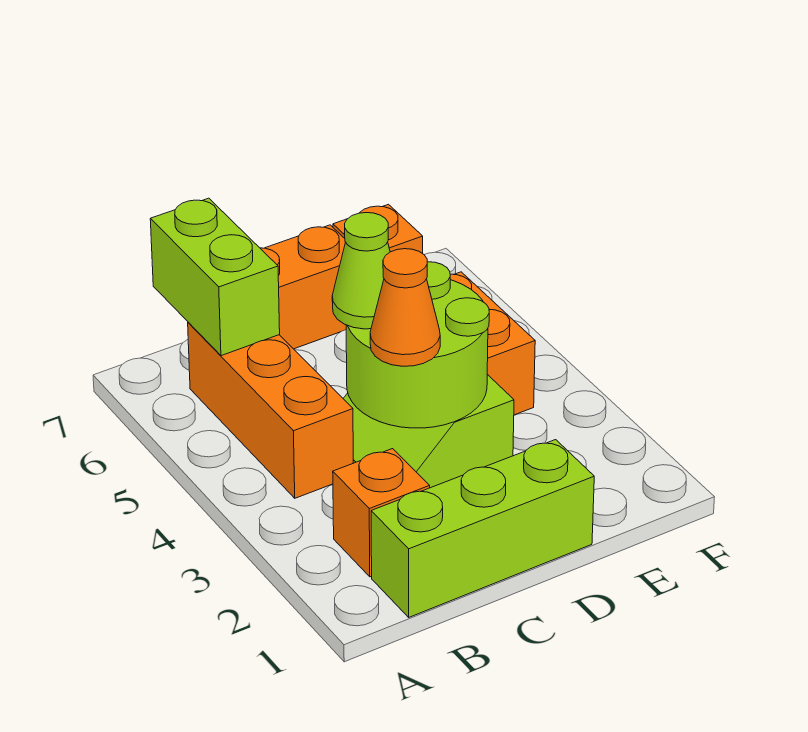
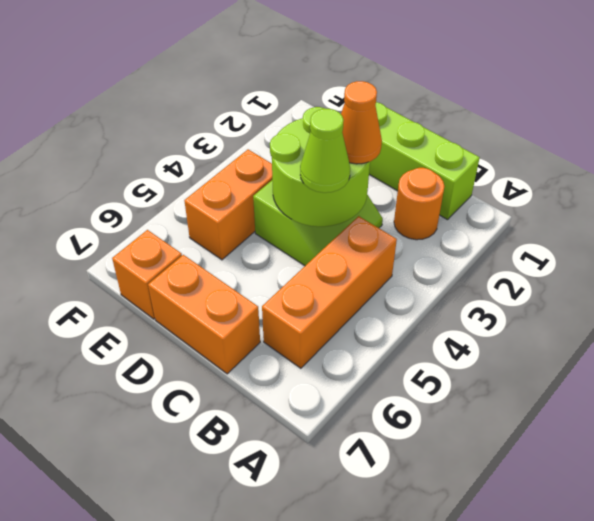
orange 1x1 brick [333,449,430,577] -> orange 1x1 round brick [394,168,445,240]
lime 1x2 brick [150,198,280,356] -> none

